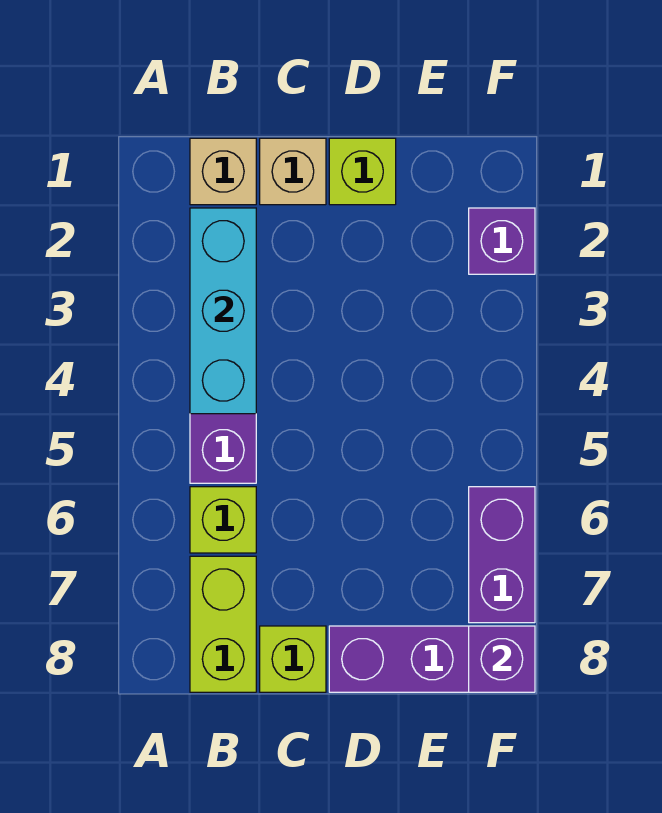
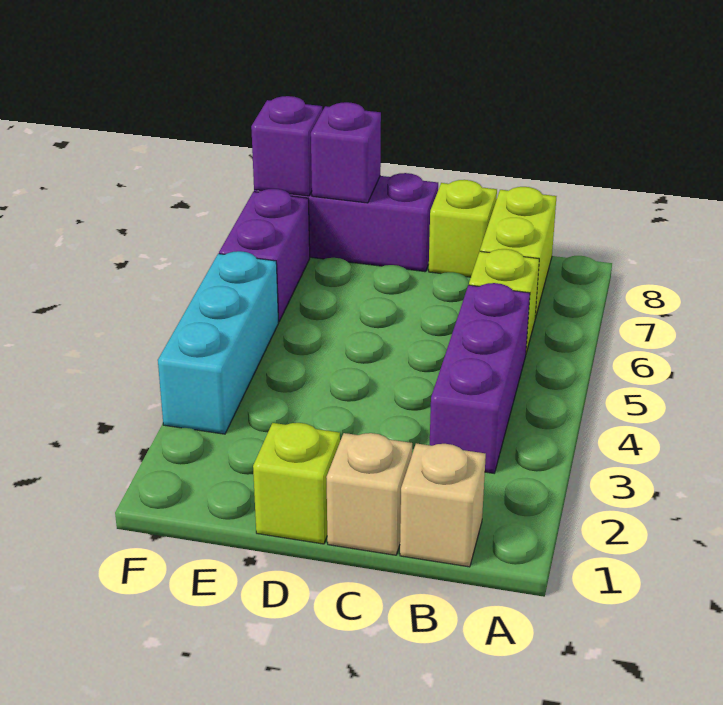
cyan 1x3 brick [190,208,256,414] -> cyan 1x3 brick moved to [158,251,279,434]
purple 1x1 brick [469,208,535,274] -> purple 1x1 brick moved to [311,102,381,203]

